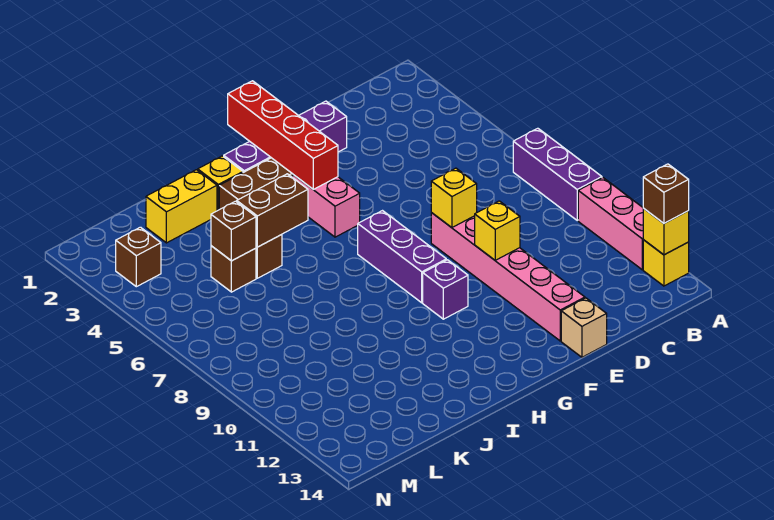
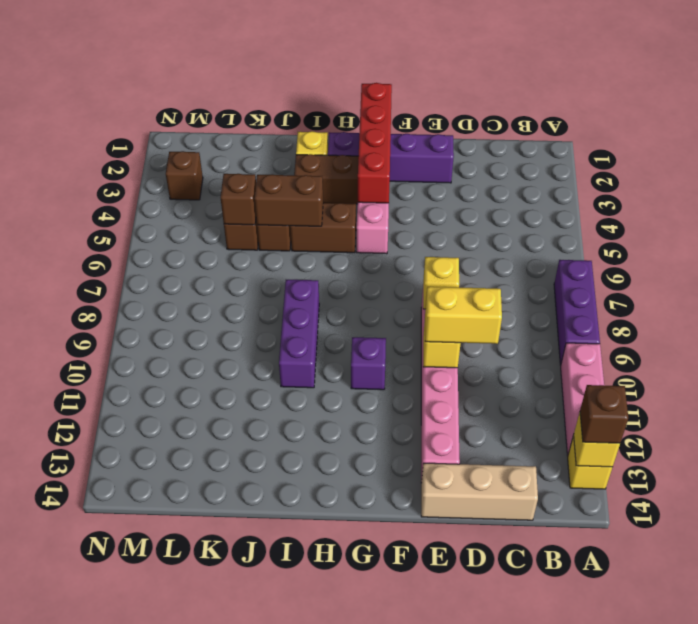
tan 1x1 brick [561,298,607,357] -> tan 1x3 brick [421,463,538,520]
purple 1x3 brick [358,211,446,303] -> purple 1x3 brick moved to [279,280,319,388]
none -> brown 1x2 brick [290,203,356,253]
yellow 1x2 brick [146,170,217,243] -> yellow 1x2 brick moved to [425,287,502,344]

